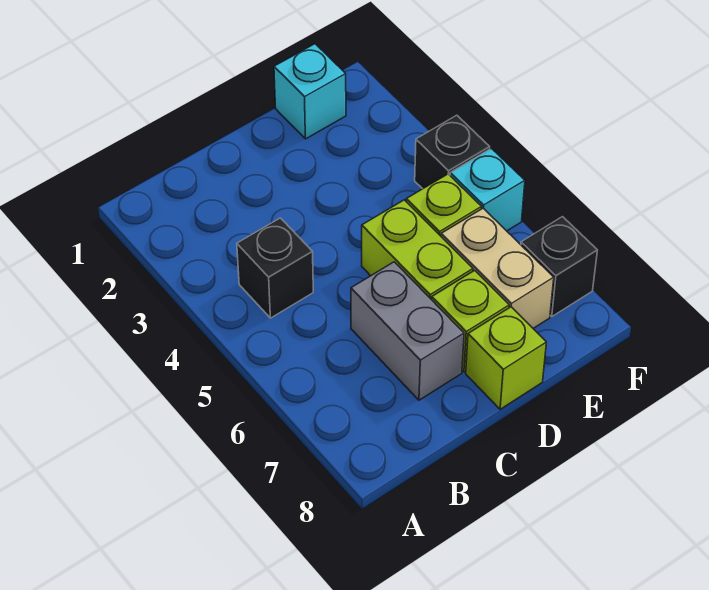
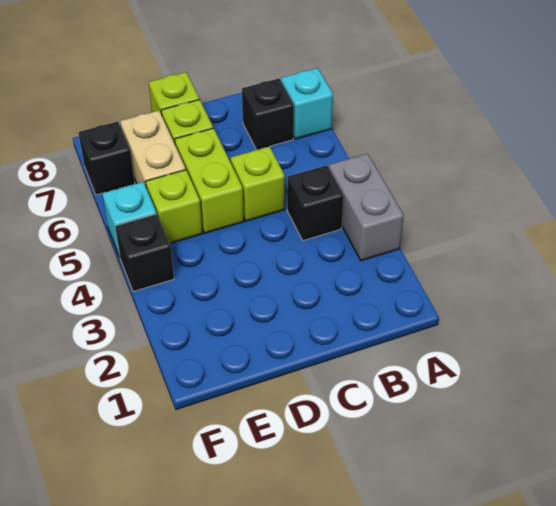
none -> black 1x1 brick [242,78,294,150]
none -> lime 1x1 brick [230,146,285,221]
grey 1x2 brick [351,262,464,400] -> grey 1x2 brick moved to [329,154,404,261]
cyan 1x1 brick [274,44,346,139] -> cyan 1x1 brick moved to [281,68,333,139]

